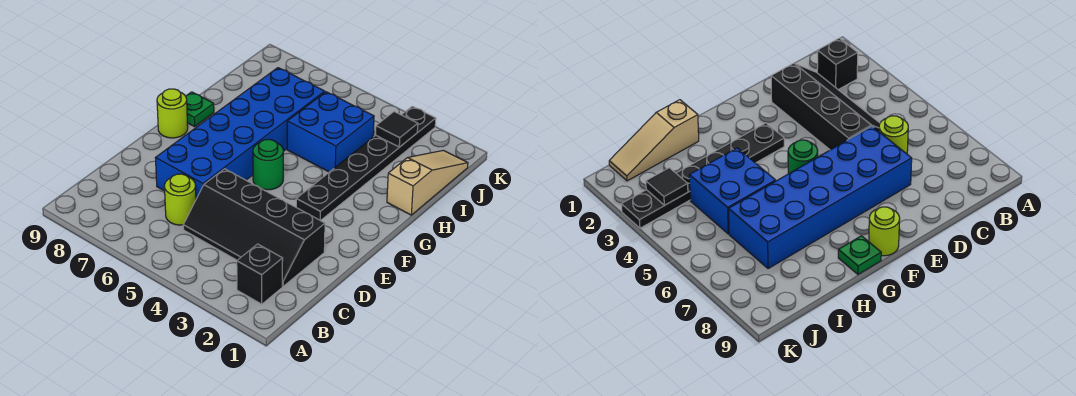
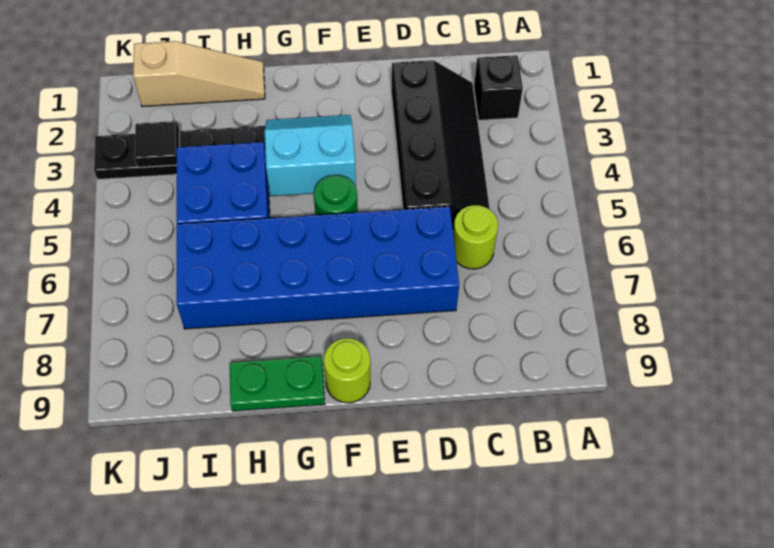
none -> cyan 2x2 slope [265,115,356,196]
green 1x1 plate [186,92,214,127] -> green 1x2 plate [230,356,325,411]
tan 1x3 slope [387,150,468,215] -> tan 1x3 slope turned to [133,41,265,107]

